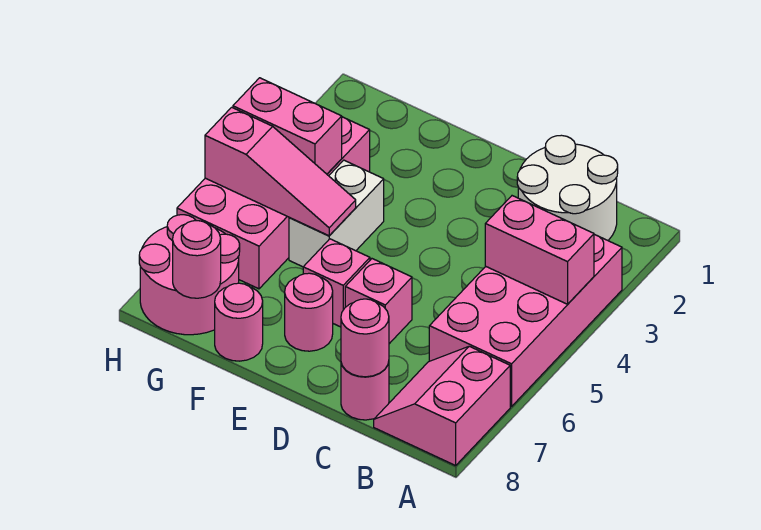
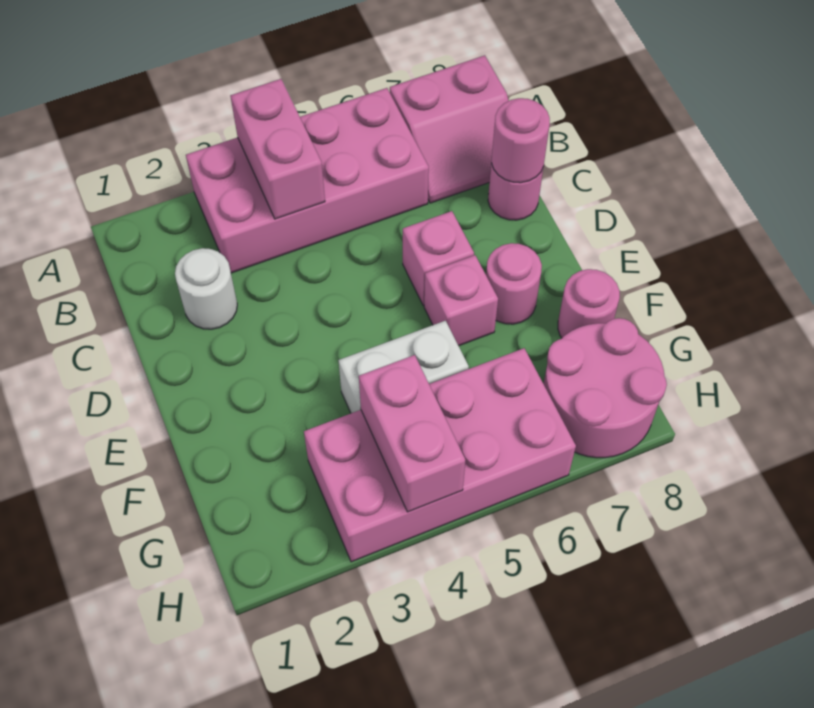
white 2x2 round brick [517,135,618,240] -> white 1x1 round brick [175,248,237,329]
pink 1x3 slope [205,107,356,236] -> none
pink 1x1 round brick [173,221,221,298] -> none

